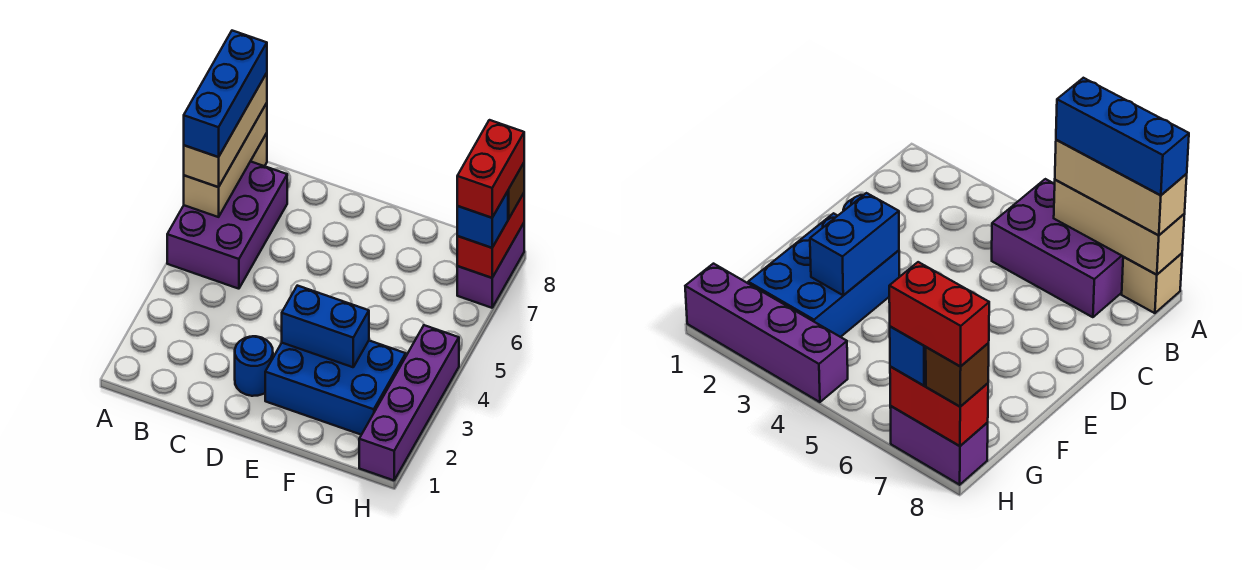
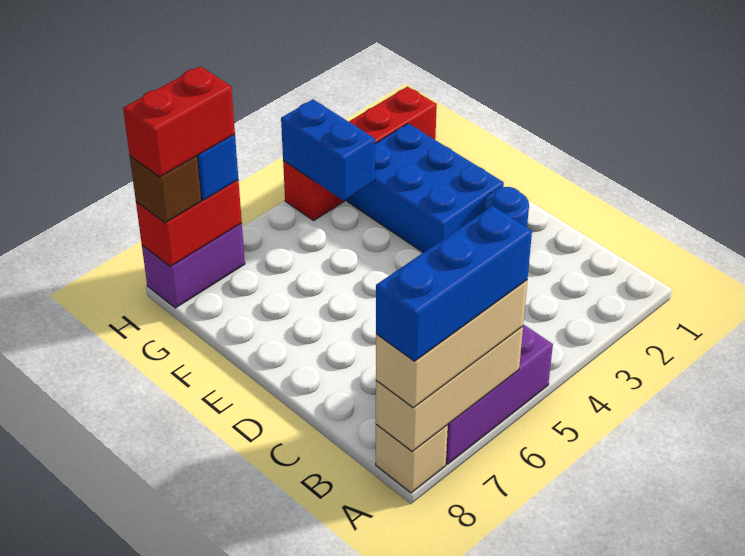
blue 1x2 brick [282,286,369,367] -> blue 1x2 brick moved to [281,100,375,201]
purple 1x4 brick [359,325,459,480] -> red 1x4 brick [283,87,437,221]

